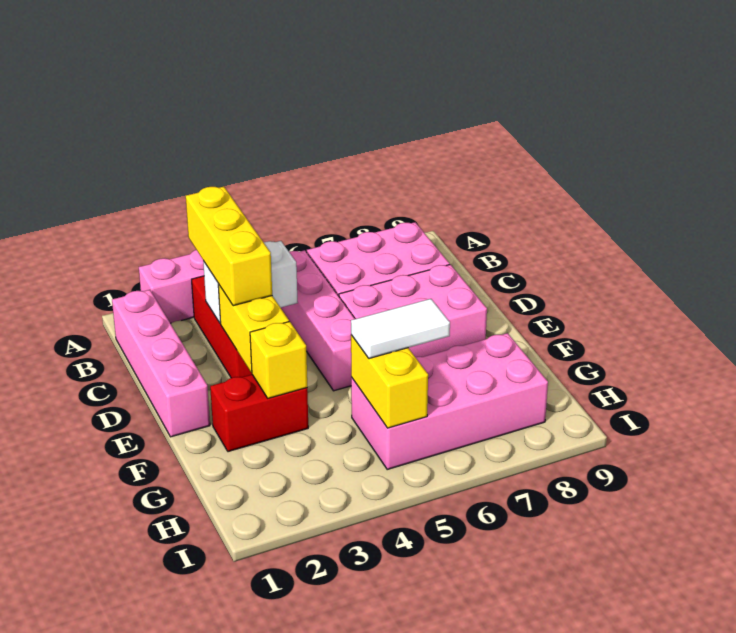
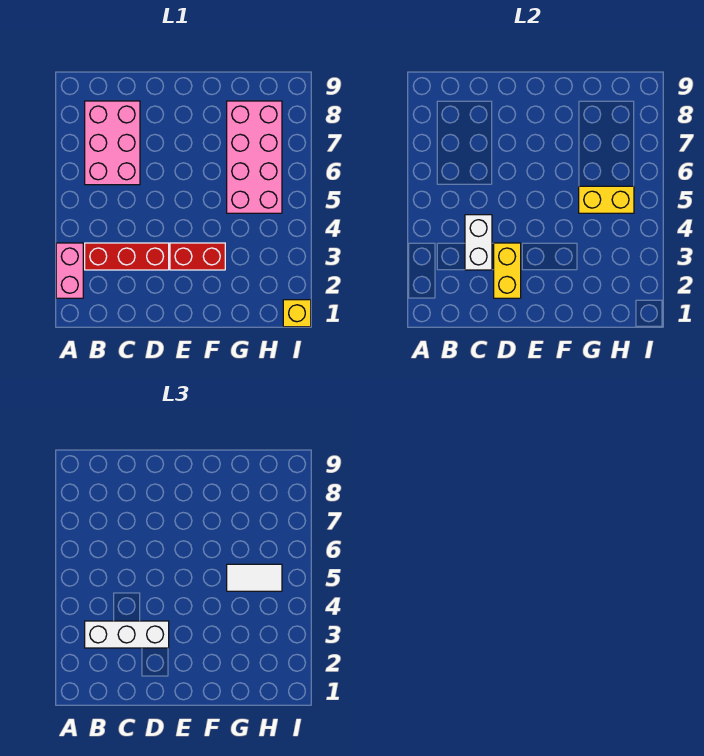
pink 1x4 brick [112,290,210,437] -> none
yellow 1x3 brick [186,187,272,306] -> white 1x3 brick [85,621,169,648]
pink 1x4 brick [281,250,355,391] -> none
yellow 1x2 brick [218,284,289,373] -> yellow 1x2 brick turned to [494,243,521,298]
pink 2x3 brick [339,264,487,357] -> none
red 1x2 brick [210,375,308,452] -> red 1x2 brick turned to [170,243,225,270]
yellow 1x1 brick [250,322,307,398] -> yellow 1x1 brick moved to [283,300,311,327]
white 1x2 tile [351,299,450,359] -> white 1x2 tile turned to [227,564,282,591]

